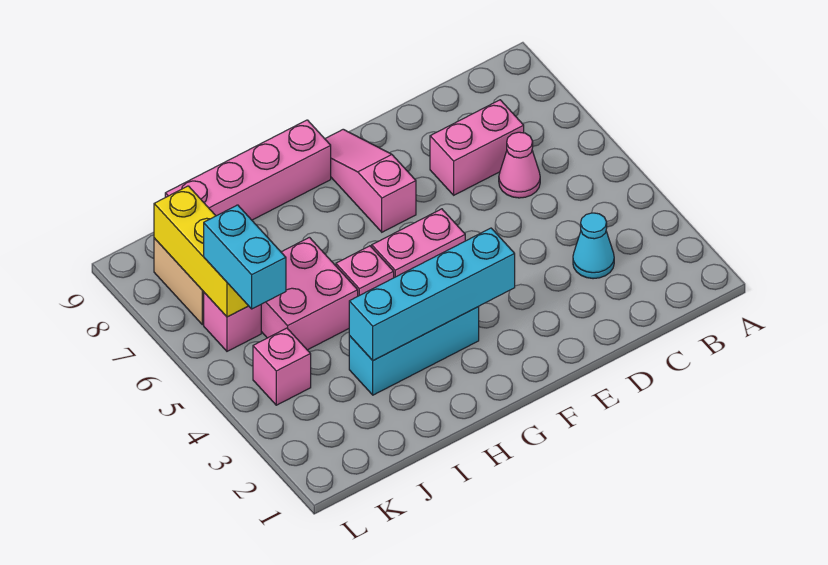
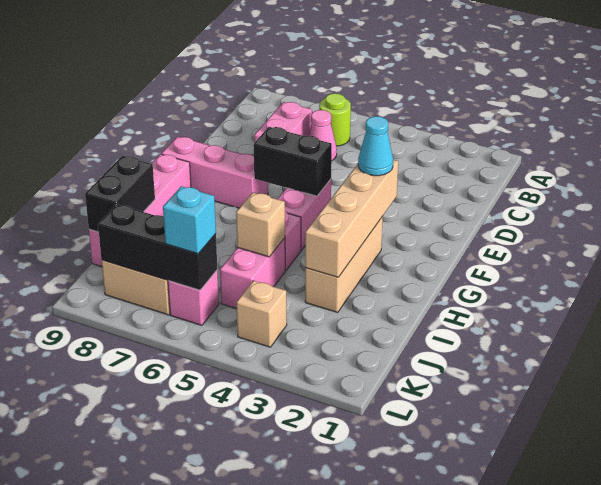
none -> lime 1x1 round brick [319,93,351,146]
cyan 1x1 cone [573,213,614,279] -> cyan 1x1 cone moved to [358,116,393,176]
cyan 1x4 brick [349,228,515,361] -> tan 1x4 brick [305,160,398,277]
none -> black 1x2 brick [254,127,332,196]
pink 1x3 slope [325,129,416,232] -> pink 1x3 brick [161,137,268,208]
cyan 1x3 brick [349,307,479,395] -> tan 1x3 brick [305,217,383,312]
pink 2x2 brick [261,237,358,350] -> pink 1x2 brick [220,238,285,309]
none -> tan 1x1 brick [236,193,285,257]
none -> black 1x2 brick [85,156,155,232]
pink 1x1 brick [253,328,311,405] -> tan 1x1 brick [237,281,287,347]
cyan 1x2 brick [204,205,286,309] -> cyan 1x1 brick [163,186,216,254]
yellow 1x3 brick [154,186,248,317] -> black 1x3 brick [98,204,217,290]

